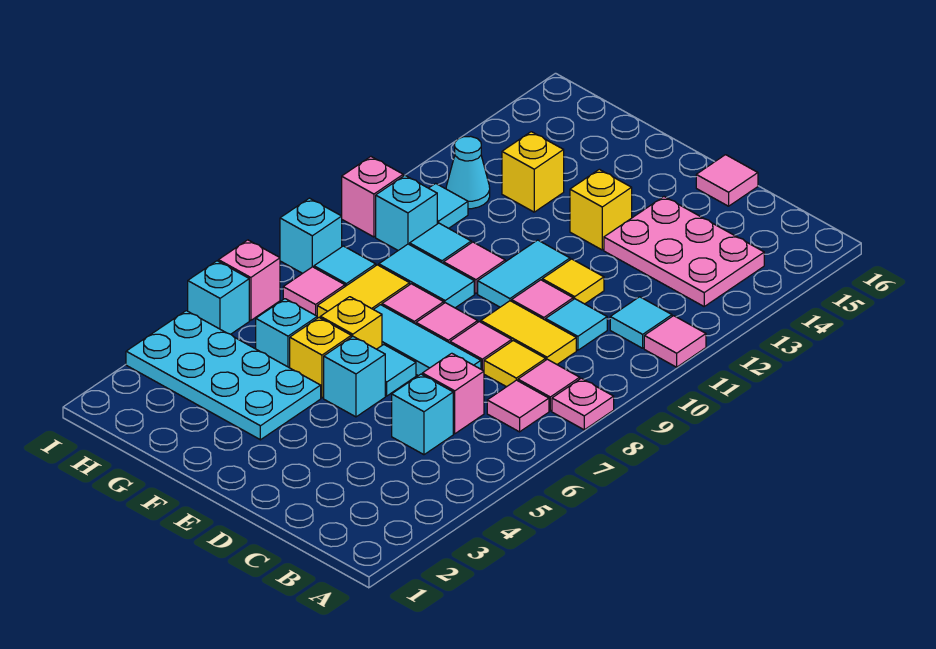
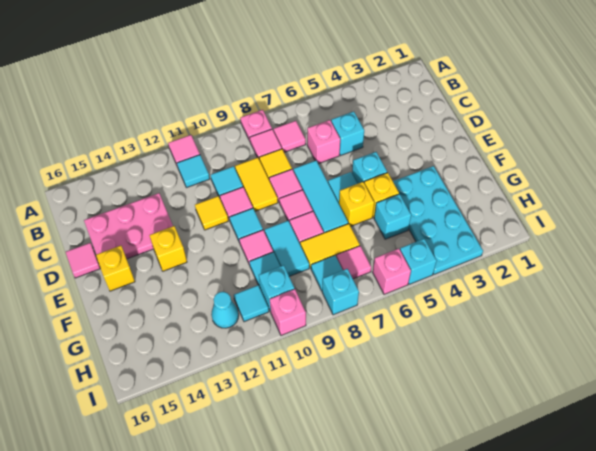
pink 2x3 plate [604,197,764,306] -> pink 2x3 plate turned to [84,193,173,259]
cyan 1x2 tile [478,240,570,307] -> cyan 1x1 tile [229,208,263,242]
yellow 1x1 brick [502,132,564,212] -> yellow 1x1 brick moved to [96,246,135,291]

